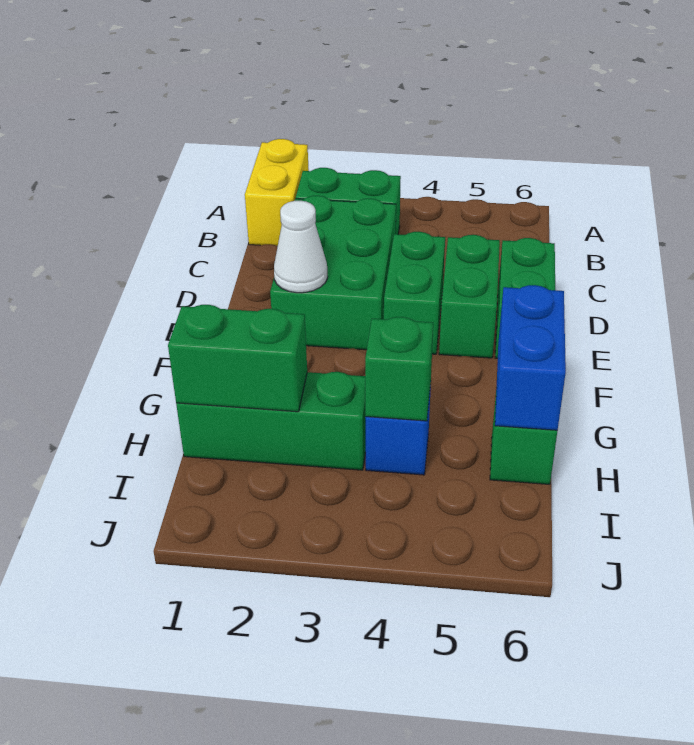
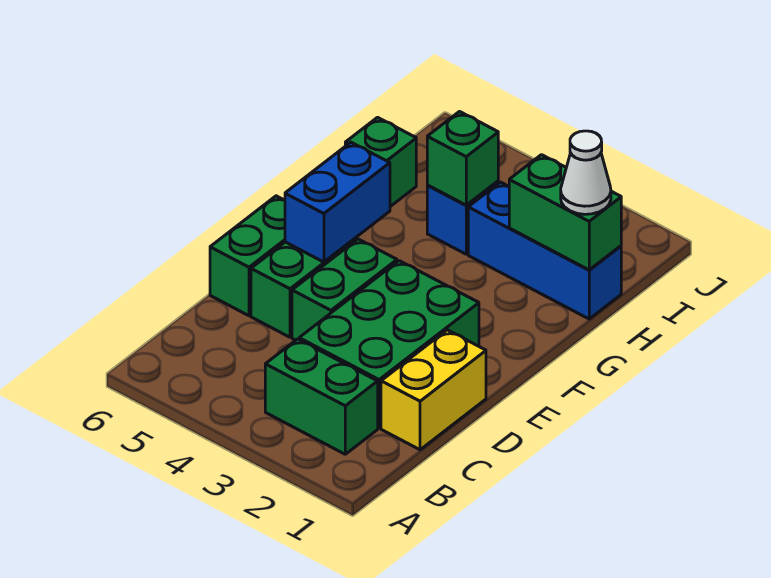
yellow 1x2 brick [245,139,309,246] -> yellow 1x2 brick moved to [381,330,486,450]
white 1x1 cone [274,201,328,293] -> white 1x1 cone moved to [561,131,611,214]
blue 1x2 brick [495,285,566,430] -> blue 1x2 brick moved to [285,142,390,262]
green 1x3 brick [176,372,366,470] -> blue 1x3 brick [468,182,621,319]

